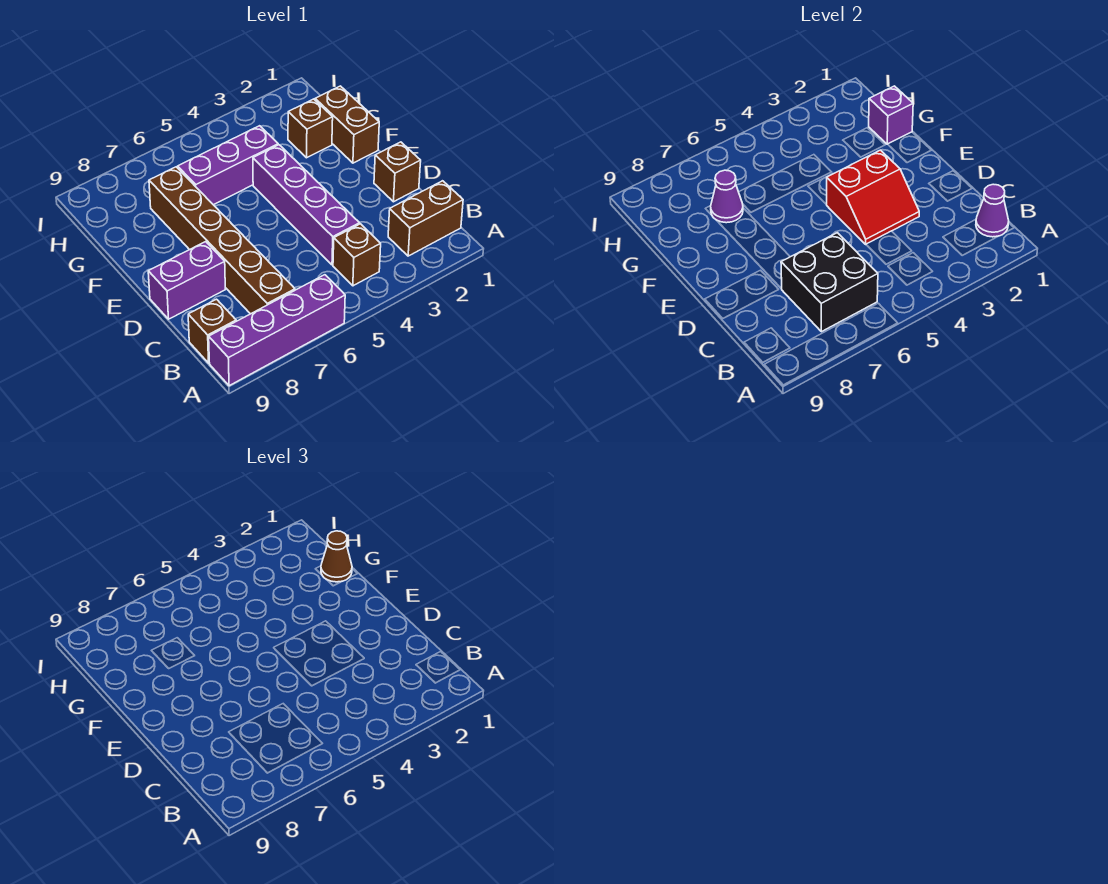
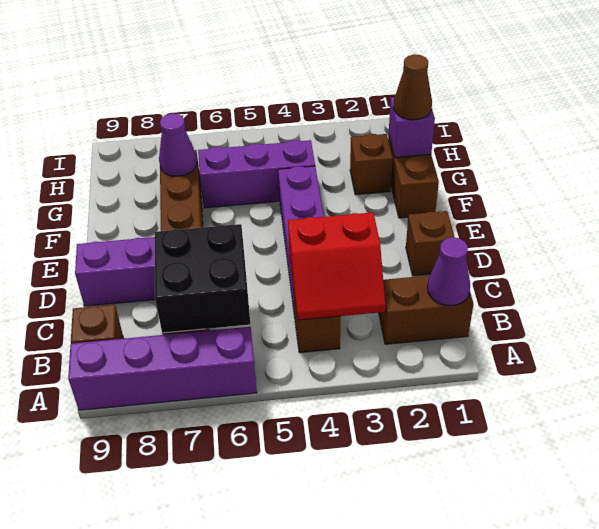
red 2x2 slope [827,150,919,244] -> red 2x2 slope moved to [288,212,385,320]

